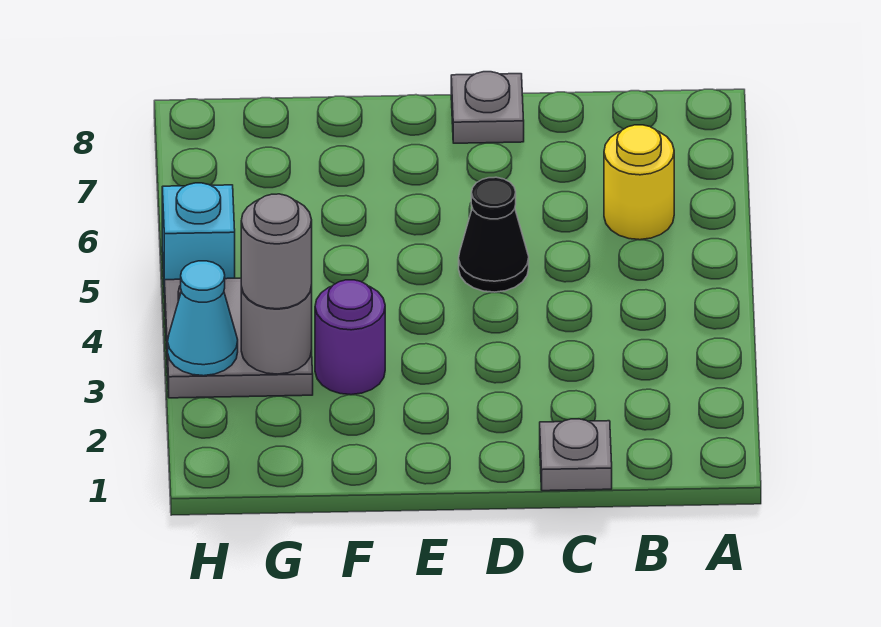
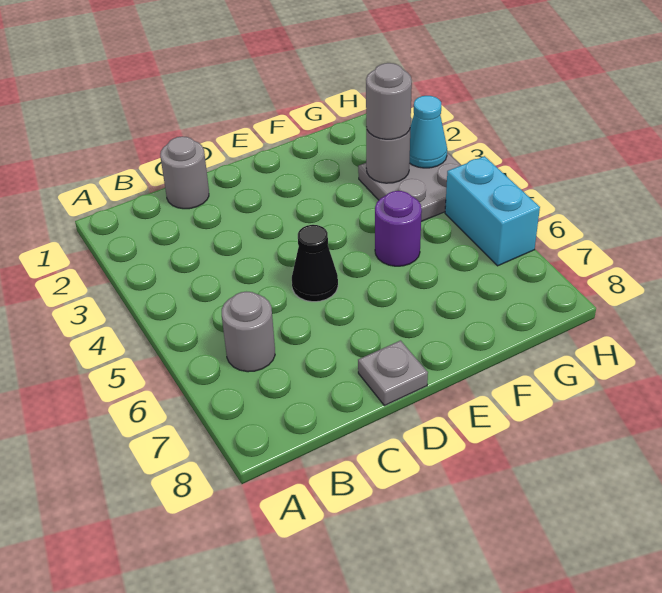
yellow 1x1 round brick [604,125,674,240] -> grey 1x1 round brick [222,292,275,372]
grey 1x1 plate [540,419,612,491] -> grey 1x1 round brick [160,136,209,209]
purple 1x1 round brick [315,280,385,395] -> purple 1x1 round brick moved to [375,191,422,266]
cyan 1x1 brick [162,183,235,298] -> cyan 1x2 brick [445,156,540,266]

